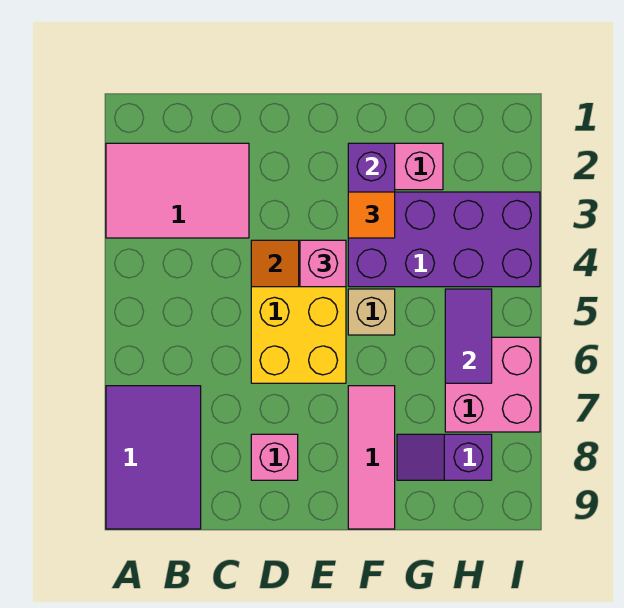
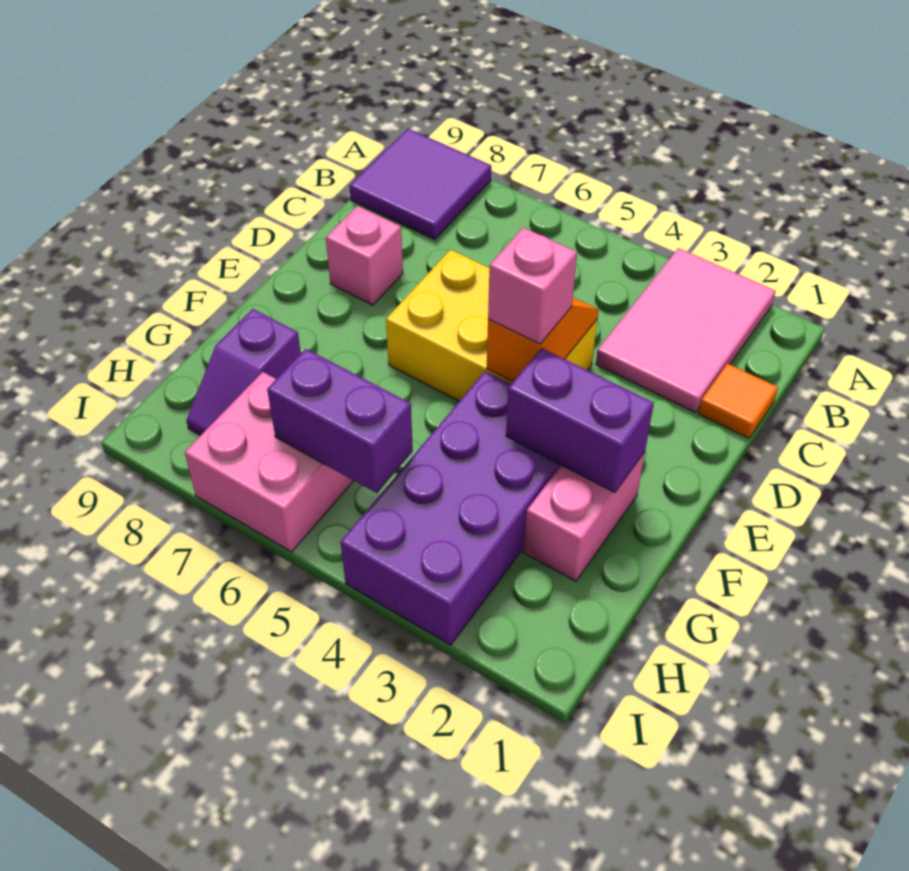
purple 2x3 tile [106,386,201,529] -> purple 2x2 tile [349,129,491,240]
orange 1x1 tile [348,192,395,238] -> orange 1x1 tile moved to [698,364,778,438]
tan 1x1 brick [348,289,395,335] -> none
pink 1x3 tile [348,386,395,529] -> none
purple 1x2 slope [397,434,492,480] -> purple 1x2 slope turned to [186,309,301,435]
purple 1x2 tile [445,289,492,383] -> purple 1x2 brick [267,349,413,493]

